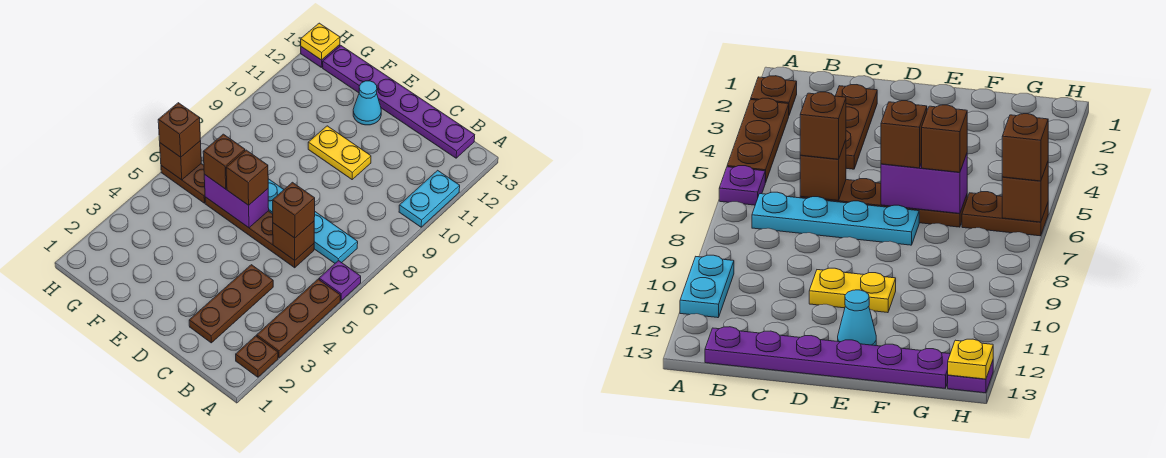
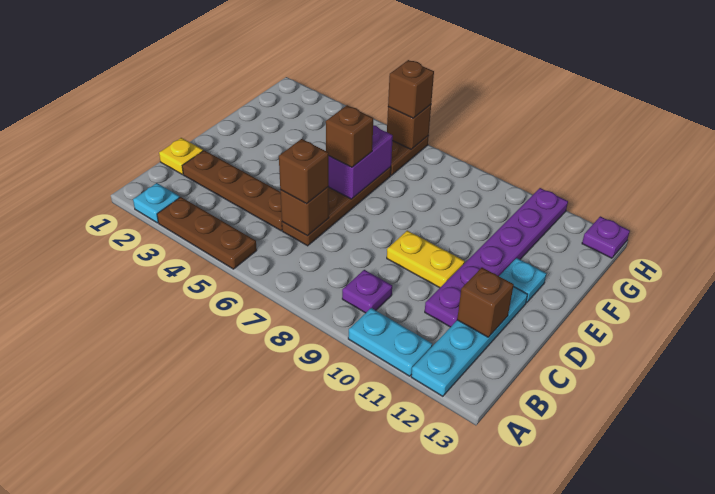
brown 1x1 plate [236,336,278,377] -> cyan 1x1 plate [133,183,180,223]
purple 1x1 plate [319,260,361,301] -> purple 1x1 plate moved to [342,270,392,313]
cyan 1x4 plate [268,179,358,263] -> cyan 1x4 plate moved to [411,287,528,396]
purple 1x6 plate [323,46,475,158] -> purple 1x6 plate moved to [425,188,568,327]
brown 1x3 plate [189,265,273,343] -> brown 1x4 plate [182,150,282,231]
yellow 1x2 plate [308,126,371,179] -> yellow 1x2 plate turned to [387,231,465,288]
cyan 1x1 cone [353,81,381,125] -> cyan 1x1 plate [499,258,546,303]
brown 1x1 brick [203,134,245,189] -> brown 1x1 brick moved to [457,268,514,337]
yellow 1x1 plate [301,23,340,60] -> yellow 1x1 plate moved to [159,138,203,174]

